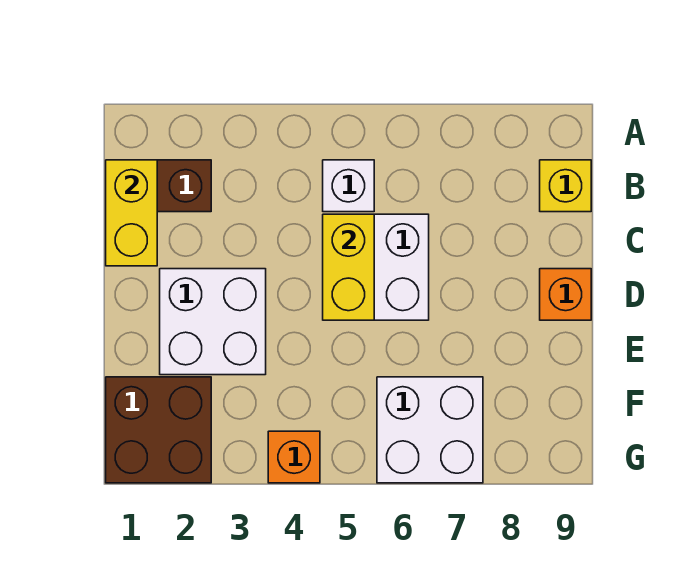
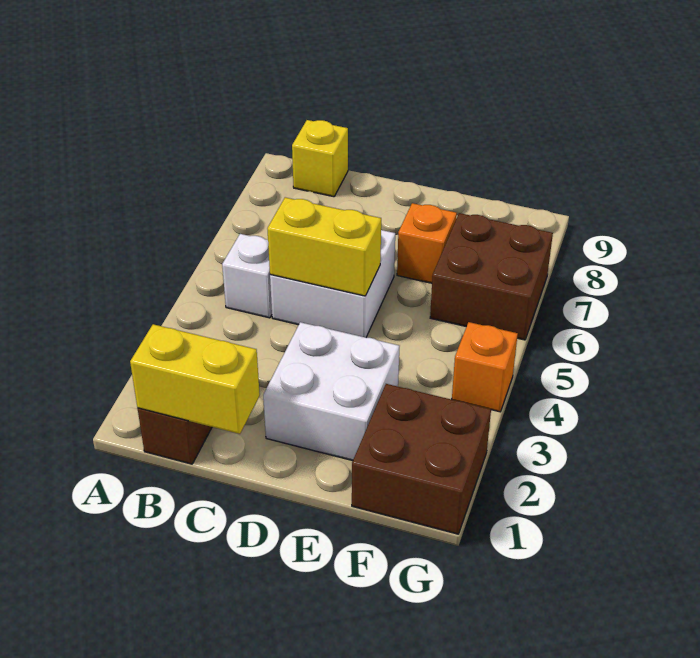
orange 1x1 brick [540,269,591,320] -> orange 1x1 brick moved to [397,203,457,283]
white 2x2 brick [377,377,483,483] -> brown 2x2 brick [430,213,553,340]

